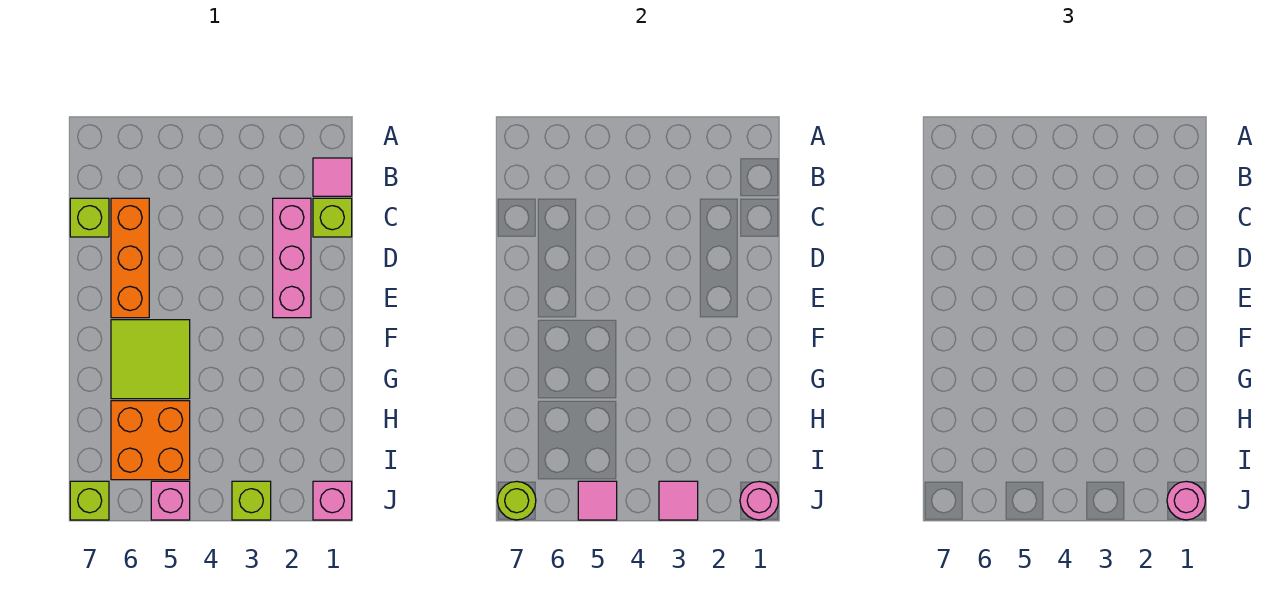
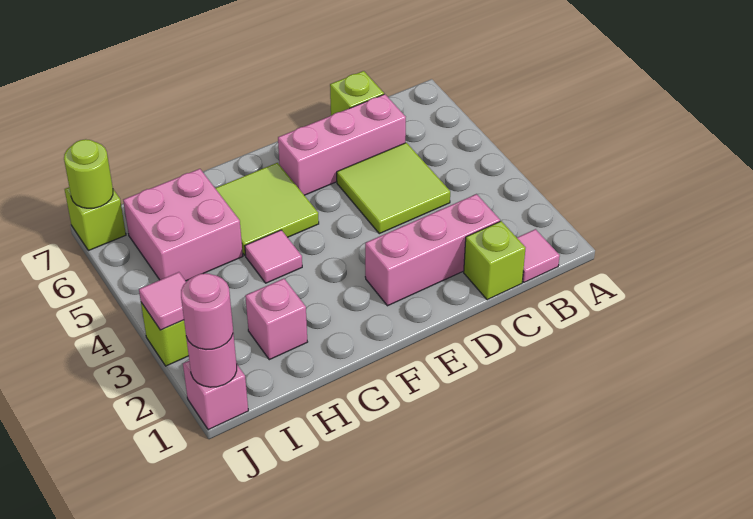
none -> lime 2x2 tile [337,143,450,234]
orange 1x3 brick [111,198,149,318] -> pink 1x3 brick [278,94,406,195]
orange 2x2 brick [111,401,190,480] -> pink 2x2 brick [123,169,243,281]
pink 1x1 brick [151,481,190,520] -> pink 1x1 brick moved to [245,279,307,360]
pink 1x1 tile [578,481,617,520] -> pink 1x1 tile moved to [245,230,302,283]

